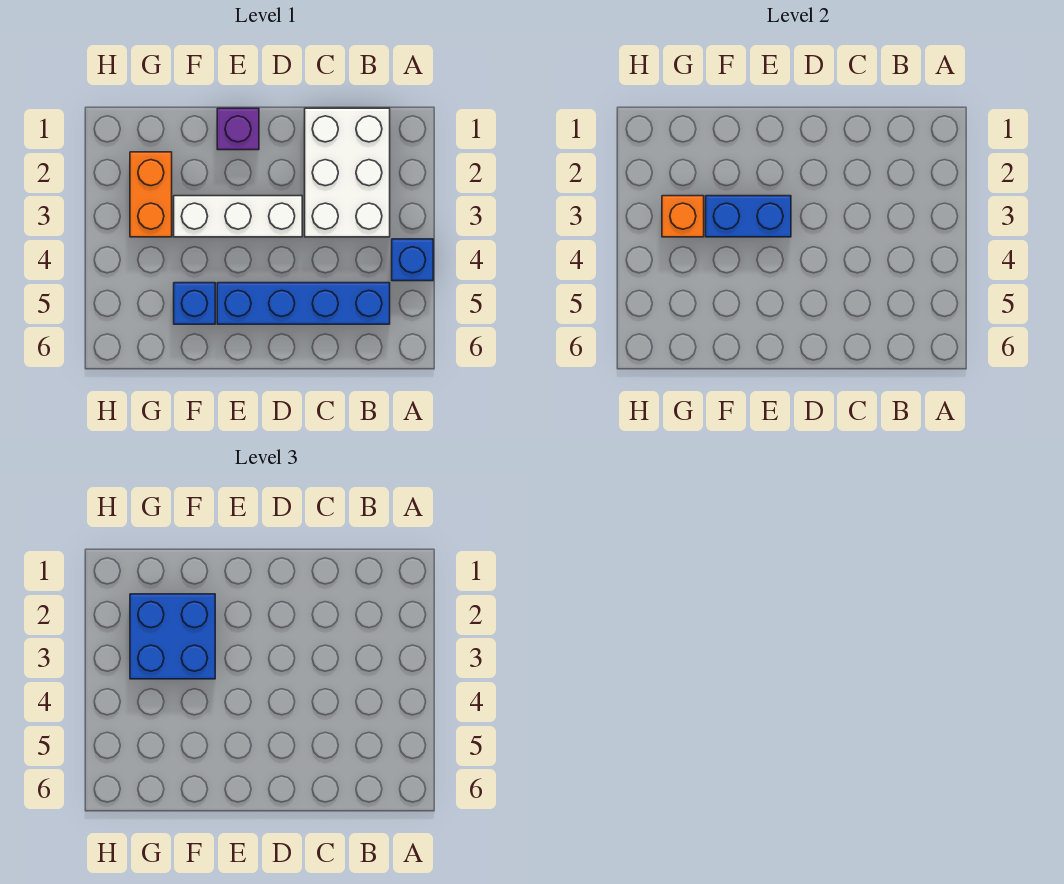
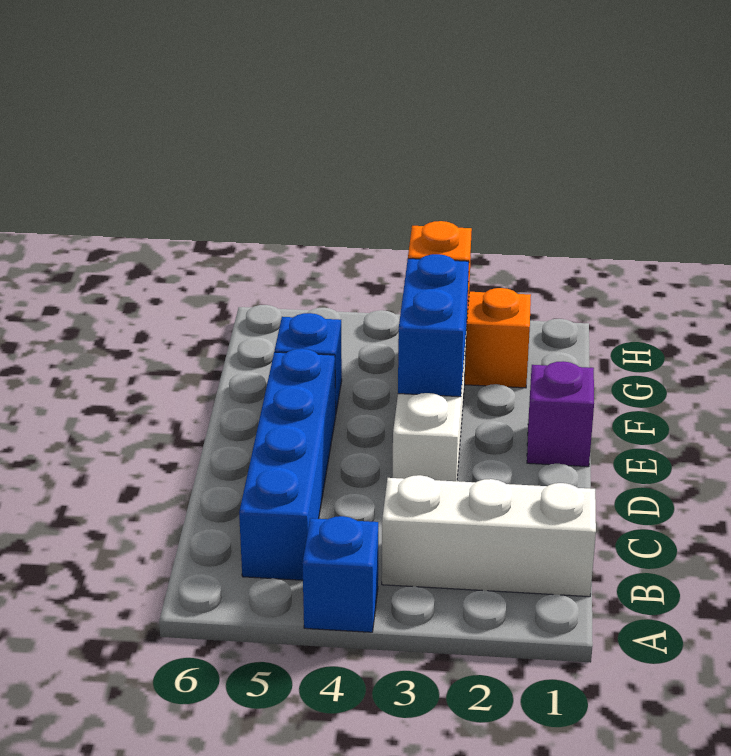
white 2x3 brick [305,108,390,237] -> white 1x3 brick [382,475,596,597]
blue 2x2 brick [130,594,215,679] -> none

